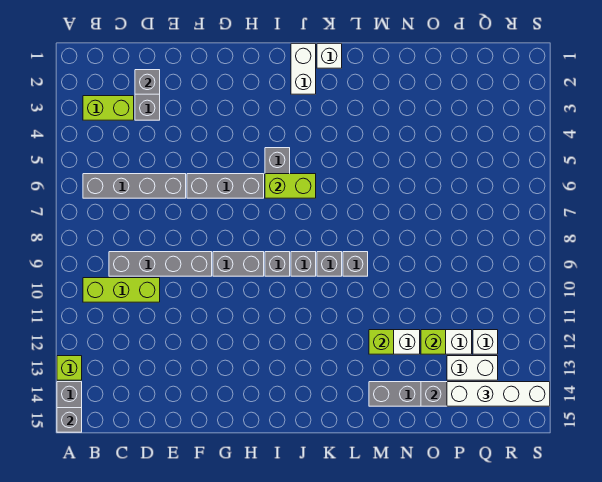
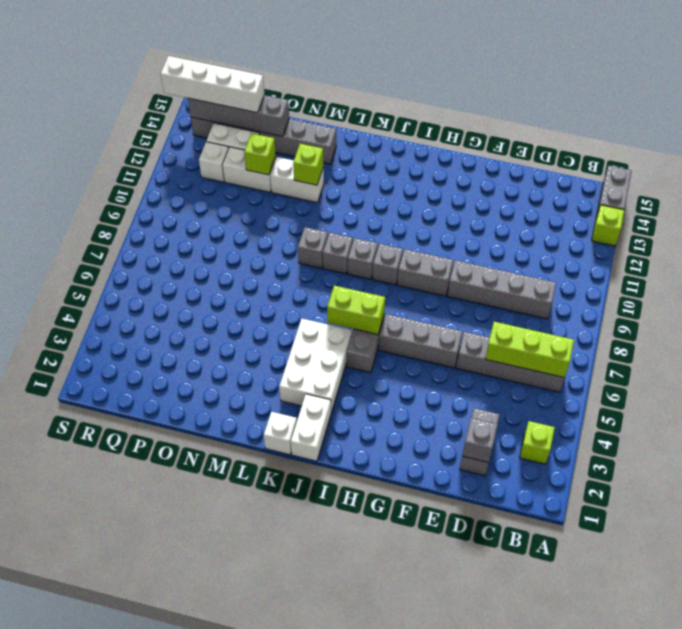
grey 1x1 brick [57,408,82,432] -> none
lime 1x2 brick [83,96,134,120] -> lime 1x1 brick [520,421,555,464]
lime 1x3 brick [83,278,160,302] -> lime 1x3 brick moved to [485,322,574,378]
none -> white 2x3 brick [279,319,352,413]

